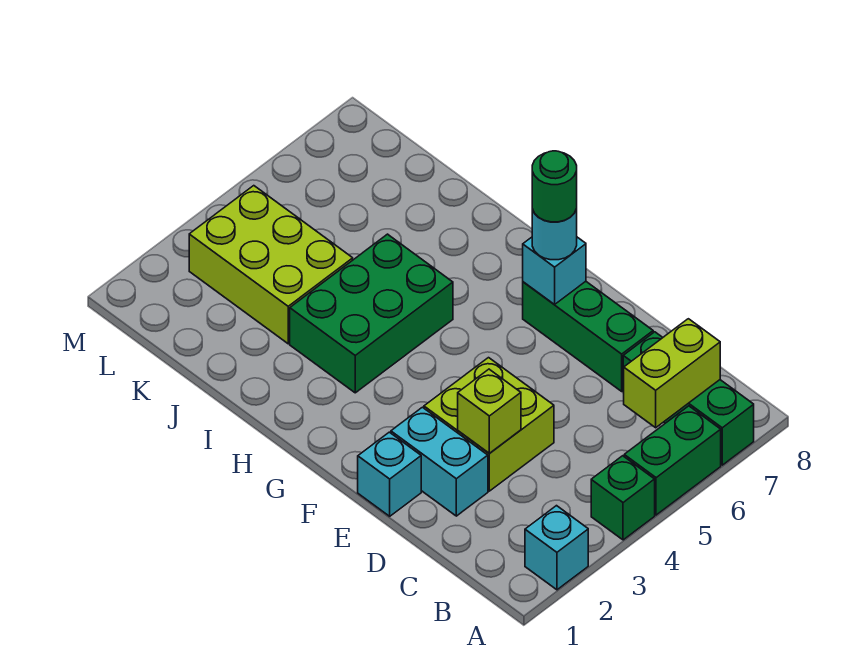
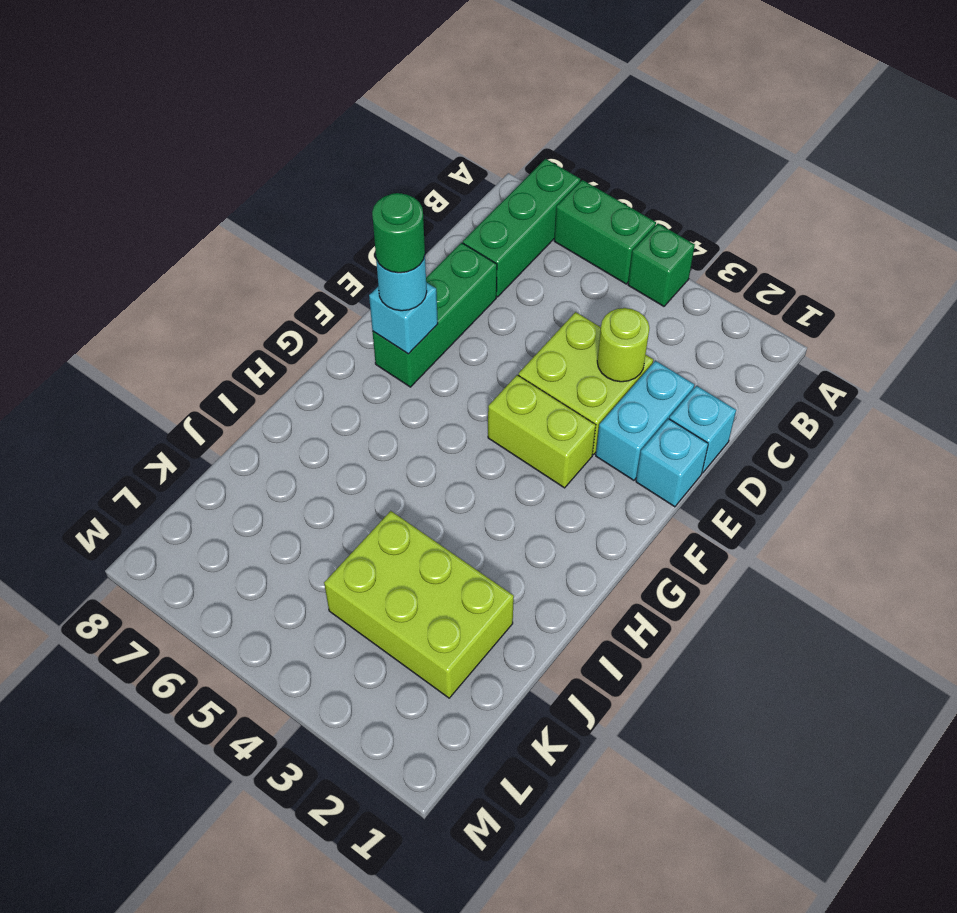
cyan 1x1 brick [525,506,588,590] -> cyan 1x1 brick moved to [669,386,736,473]
lime 1x2 brick [624,319,720,428] -> lime 1x2 brick moved to [488,375,596,488]
lime 1x1 brick [458,369,521,453] -> lime 1x1 round brick [597,308,649,382]
green 2x3 brick [290,234,453,393] -> none
lime 2x3 brick [189,186,353,344] -> lime 2x3 brick turned to [324,511,514,698]

